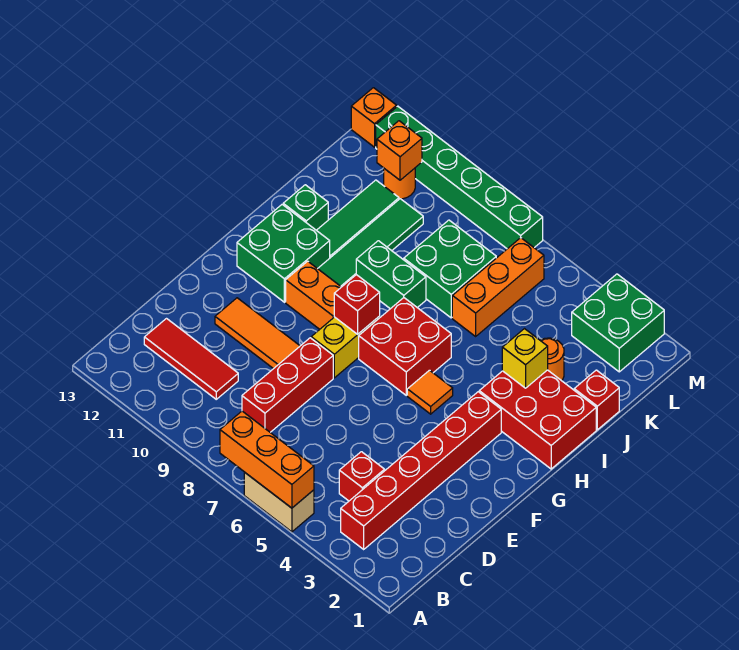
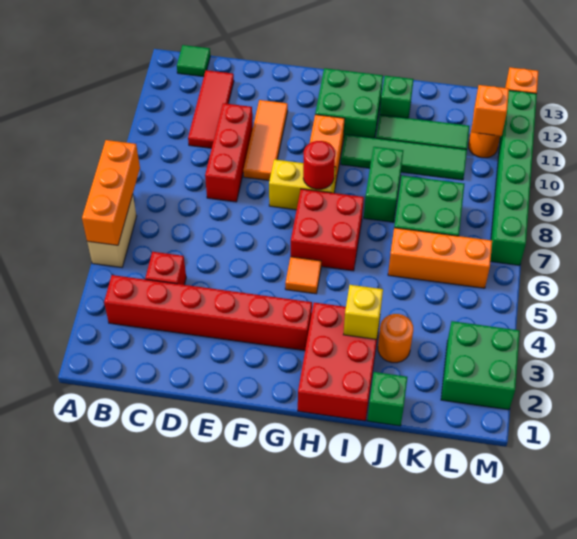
none -> green 1x1 tile [177,45,210,77]
red 1x3 brick [242,338,333,432] -> red 1x3 brick turned to [205,103,253,202]
red 1x1 brick [334,275,380,334] -> red 1x1 round brick [303,141,335,189]
red 1x1 brick [574,370,619,430] -> green 1x1 brick [367,372,407,426]

